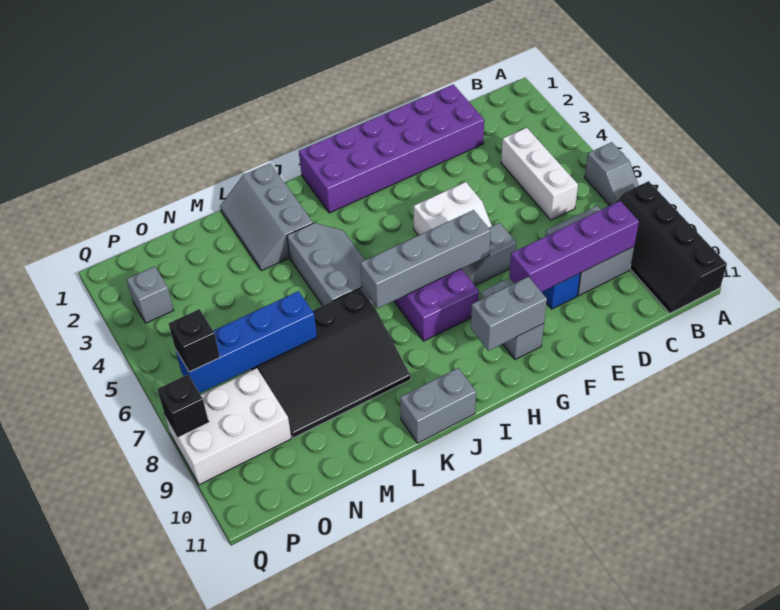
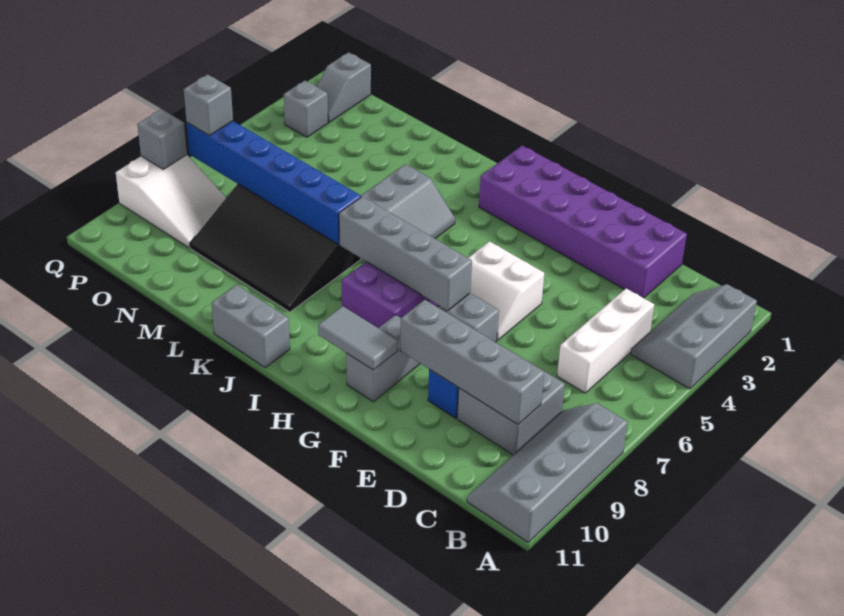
grey 1x2 slope [585,142,639,205] -> grey 1x2 slope moved to [316,52,371,122]
black 2x4 slope [615,181,727,313] -> grey 2x4 slope [467,403,628,542]
purple 1x4 brick [509,201,639,292] -> grey 1x4 brick [400,300,544,425]
grey 1x2 brick [471,277,547,351] -> grey 1x2 tile [318,306,398,370]
grey 2x3 slope [220,163,313,271] -> grey 2x3 slope moved to [631,284,757,389]
blue 1x4 brick [175,291,317,393] -> blue 1x6 brick [187,121,361,244]
white 2x3 brick [164,368,291,485] -> white 2x3 slope [116,155,226,248]
black 1x1 brick [169,309,220,372] -> grey 1x1 brick [184,74,233,136]
black 1x1 brick [157,375,209,437] -> grey 1x1 brick [137,109,187,169]

